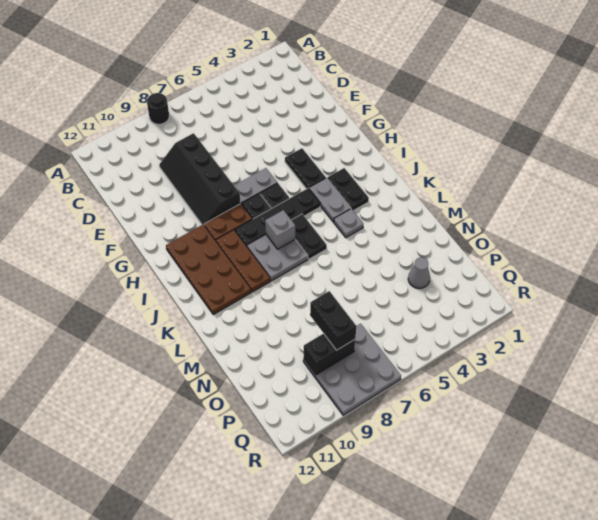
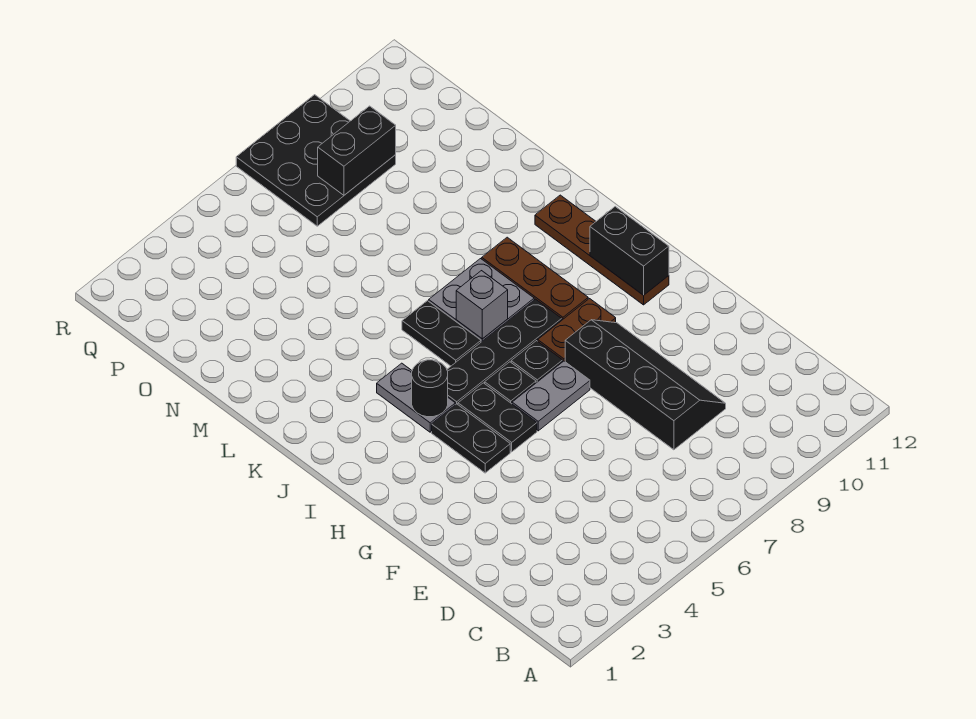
black 1x1 round brick [147,93,169,124] -> black 1x1 round brick moved to [412,360,448,417]
brown 2x4 plate [166,225,251,315] -> brown 1x4 plate [535,195,669,305]
black 1x2 plate [327,168,369,211] -> black 1x2 plate moved to [458,383,537,452]
grey 1x1 plate [334,209,363,238] -> none
grey 1x1 cone [408,257,430,289] -> none
black 1x2 brick [310,291,357,350] -> black 1x2 brick moved to [590,207,669,295]
grey 3x3 plate [303,324,401,415] -> black 3x3 plate [236,95,396,226]

